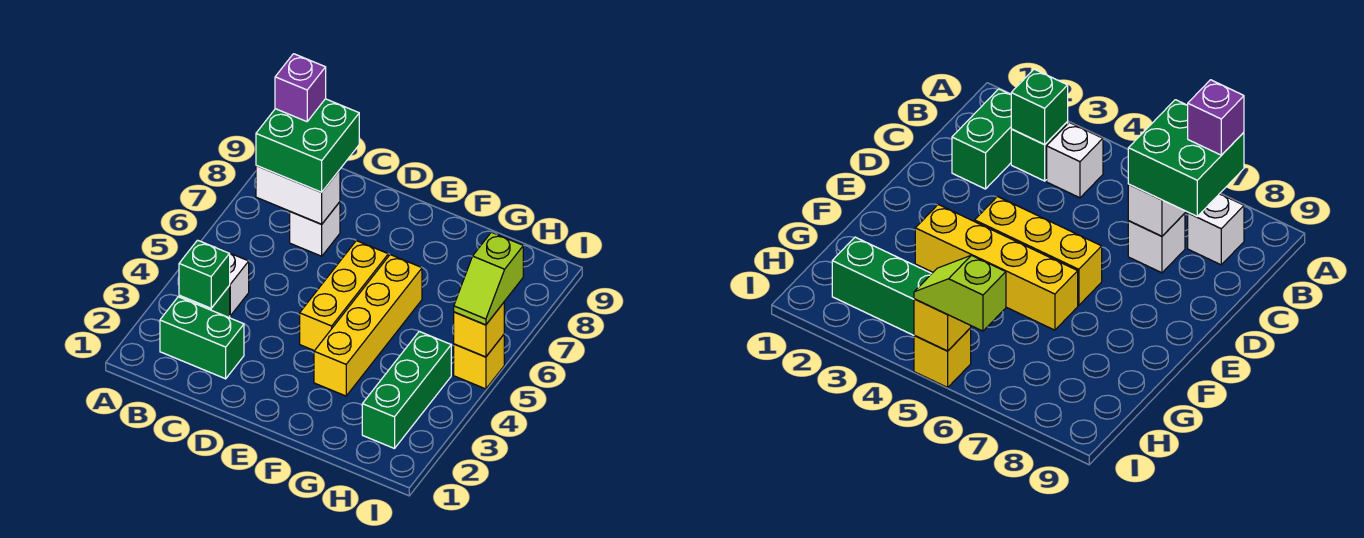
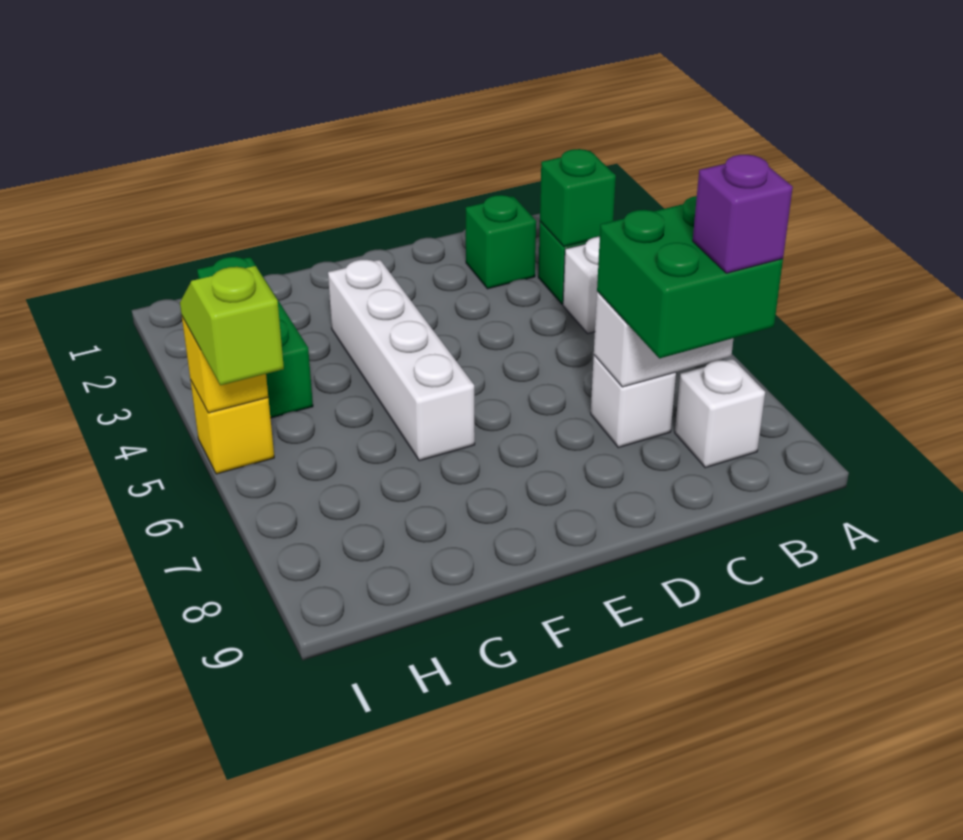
green 1x2 brick [160,297,244,379] -> green 1x1 brick [466,195,536,289]
yellow 1x3 brick [300,241,388,351] -> none
yellow 1x4 brick [314,255,422,396] -> white 1x4 brick [328,259,475,461]

